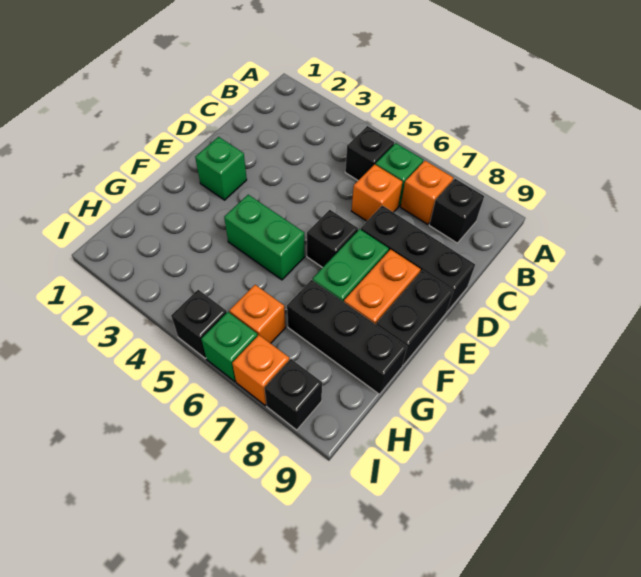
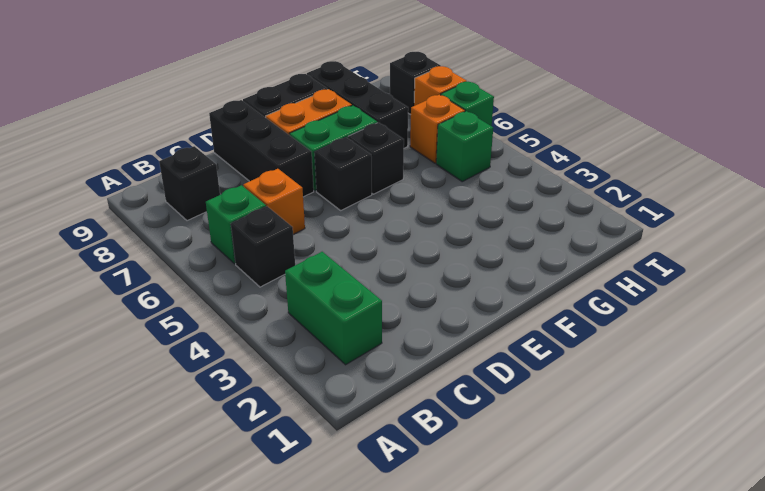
orange 1x1 brick [401,161,453,224] -> none
green 1x1 brick [195,137,247,200] -> green 1x1 brick moved to [436,111,493,182]
green 1x2 brick [224,195,305,280] -> green 1x2 brick moved to [285,252,382,365]
black 1x1 brick [171,290,227,358] -> black 1x1 brick moved to [348,122,404,194]

